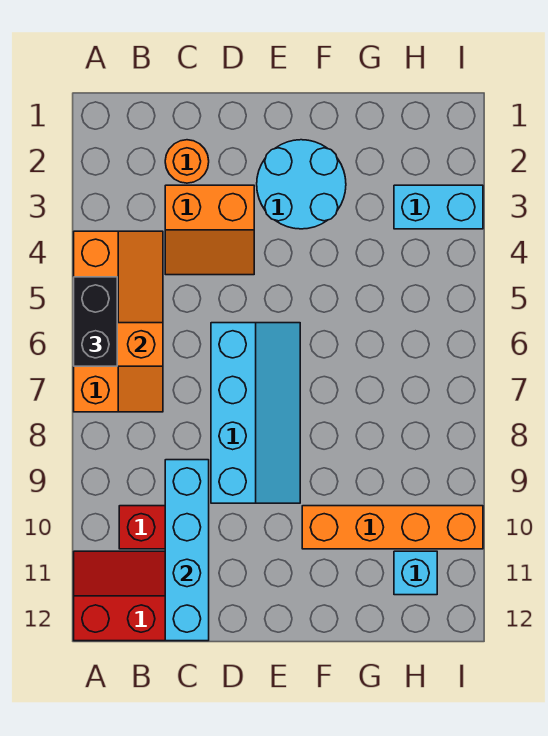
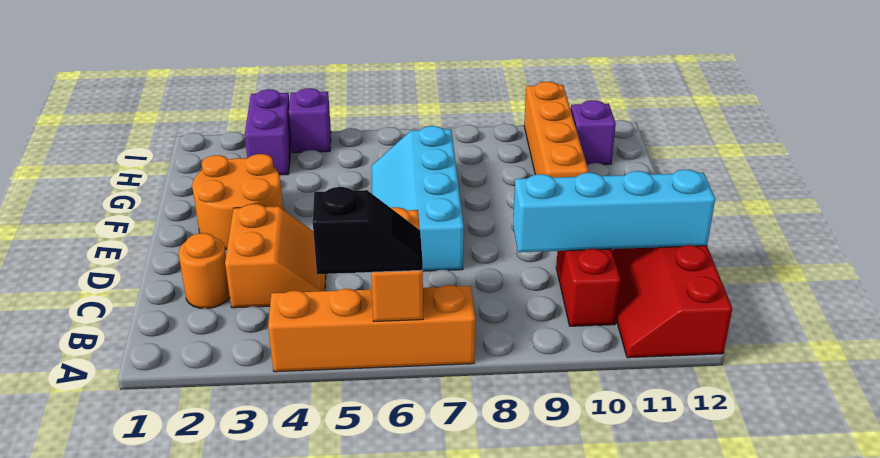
black 1x2 brick [74,277,117,366] -> black 1x2 slope [313,187,423,274]
cyan 2x4 slope [211,323,300,503] -> cyan 2x4 slope turned to [372,126,464,271]
cyan 2x2 round brick [257,140,346,229] -> orange 2x2 round brick [192,154,283,249]
cyan 1x2 brick [394,185,483,229] -> purple 1x2 brick [245,89,291,175]
cyan 1x1 brick [394,551,437,595] -> purple 1x1 brick [571,100,616,165]
none -> purple 1x1 brick [289,88,331,153]

